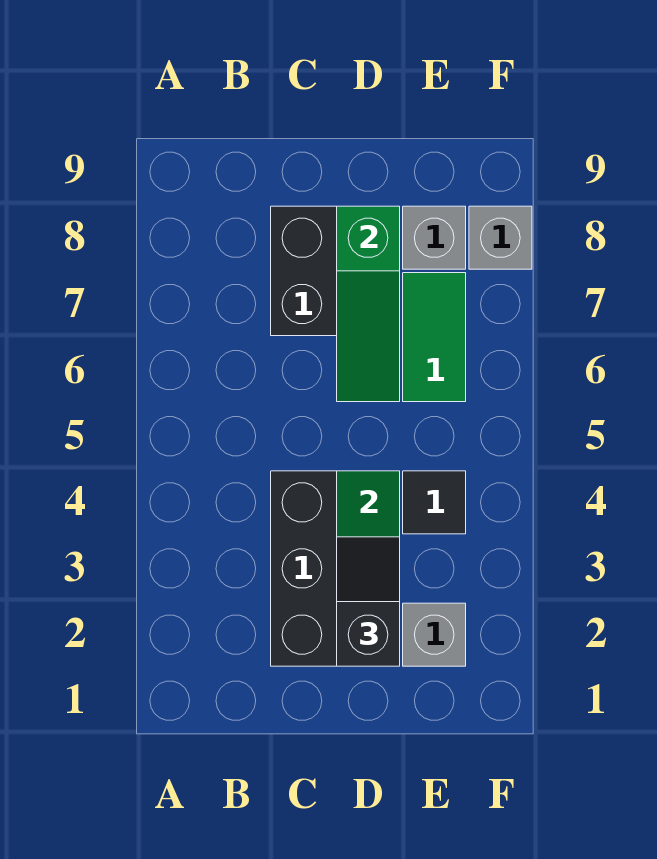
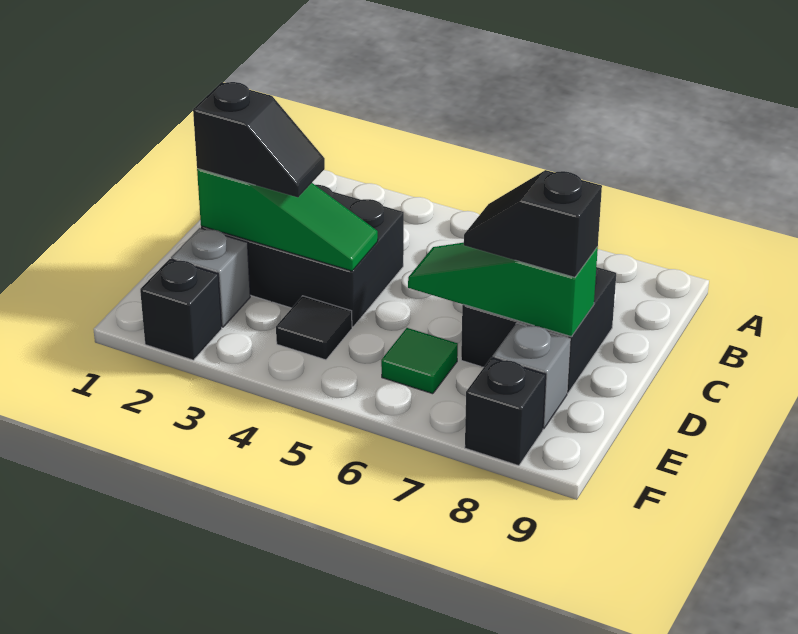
none -> black 1x2 slope [464,170,602,277]
green 1x2 tile [403,273,466,402] -> green 1x1 tile [381,328,458,394]
none -> black 1x1 brick [140,259,222,360]
grey 1x1 brick [469,206,532,269] -> black 1x1 brick [465,357,546,466]

